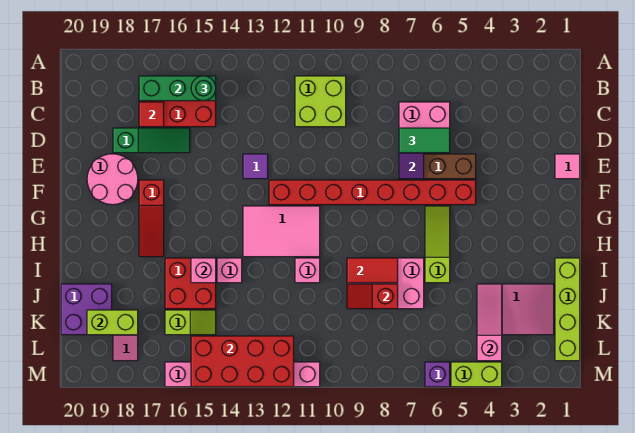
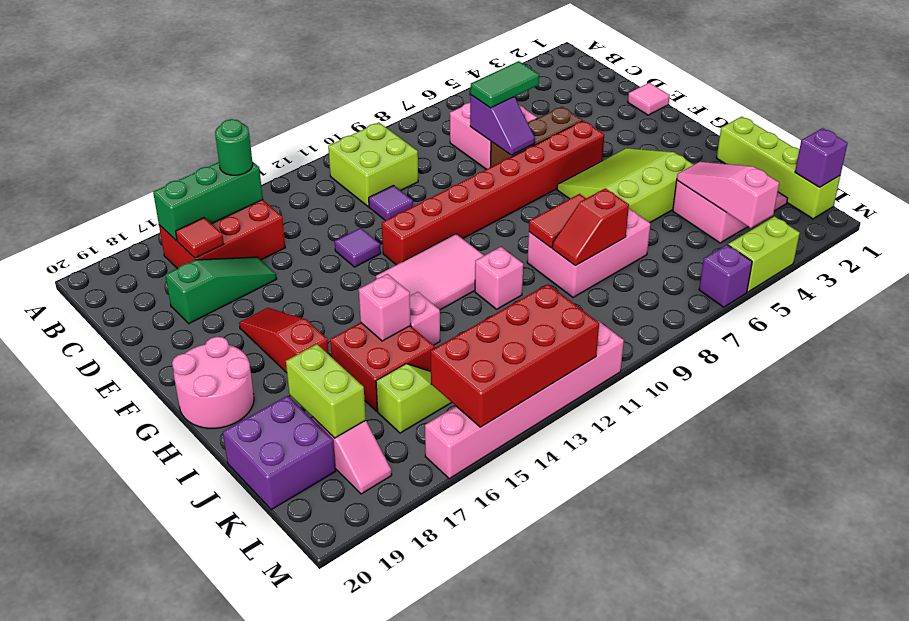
none -> purple 1x1 tile [369,185,413,221]
pink 2x2 round brick [87,154,138,205] -> pink 2x2 round brick moved to [172,337,254,428]
red 1x3 slope [139,180,164,257] -> red 1x3 slope turned to [239,308,329,373]
lime 1x3 slope [425,206,450,283] -> lime 3x3 slope [557,148,694,223]
lime 1x2 brick [87,310,138,335] -> lime 1x2 brick turned to [286,344,366,438]
none -> purple 1x1 brick [795,128,848,187]

